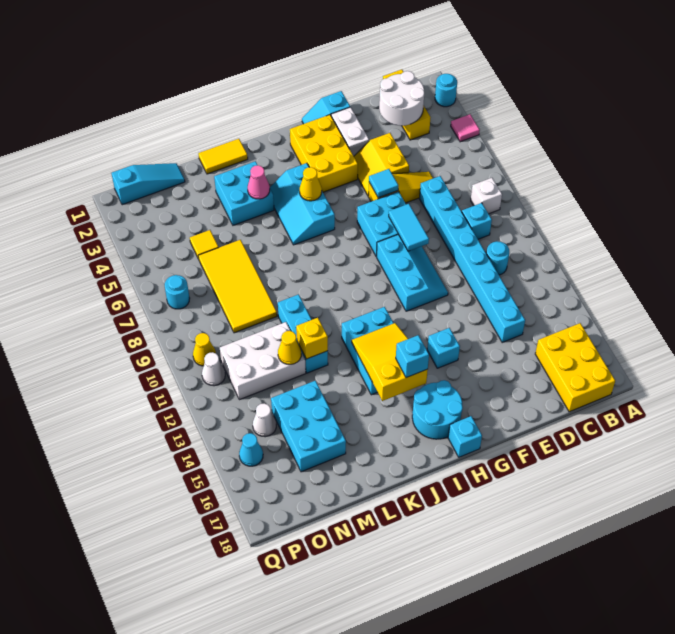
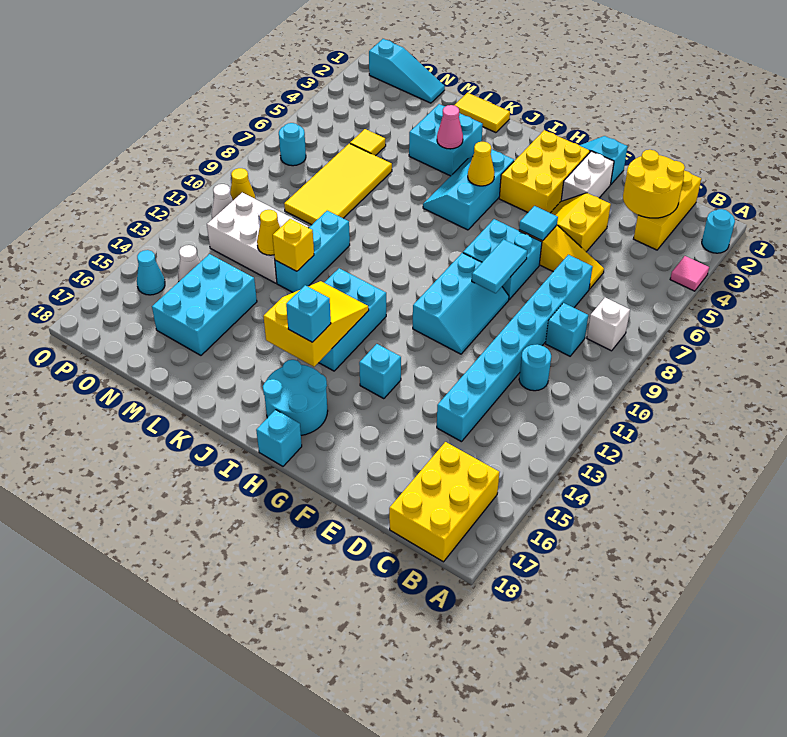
white 2x2 round brick [379,71,424,126] -> yellow 2x2 round brick [623,150,685,218]

